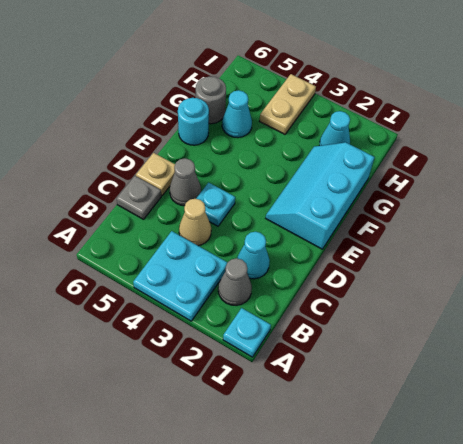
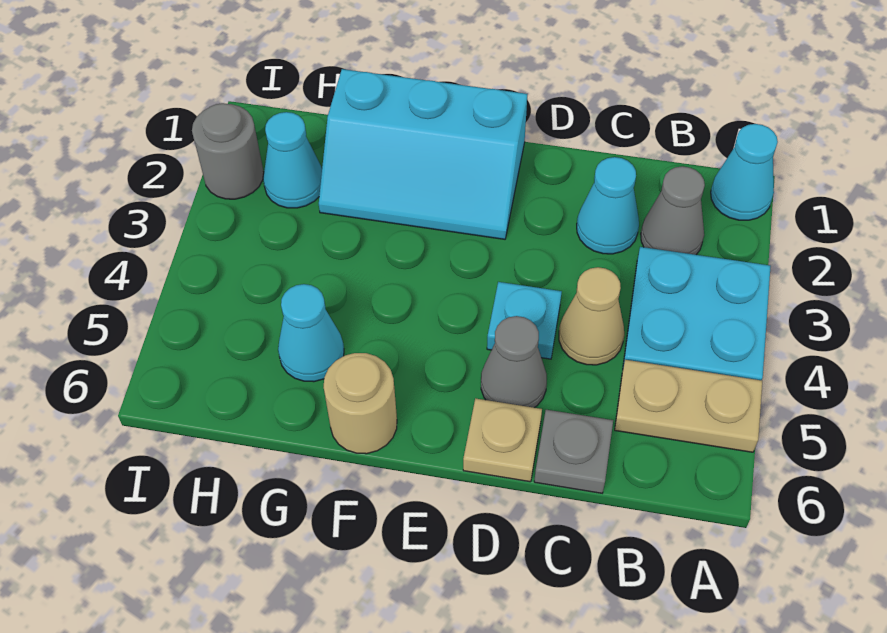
cyan 1x1 plate [223,308,271,357] -> cyan 1x1 cone [711,124,778,220]
cyan 1x1 round brick [178,98,209,145] -> tan 1x1 round brick [324,353,397,454]
grey 1x1 round brick [196,77,226,124] -> grey 1x1 round brick moved to [192,103,264,199]
tan 1x2 plate [260,74,316,134] -> tan 1x2 plate moved to [615,360,762,452]

